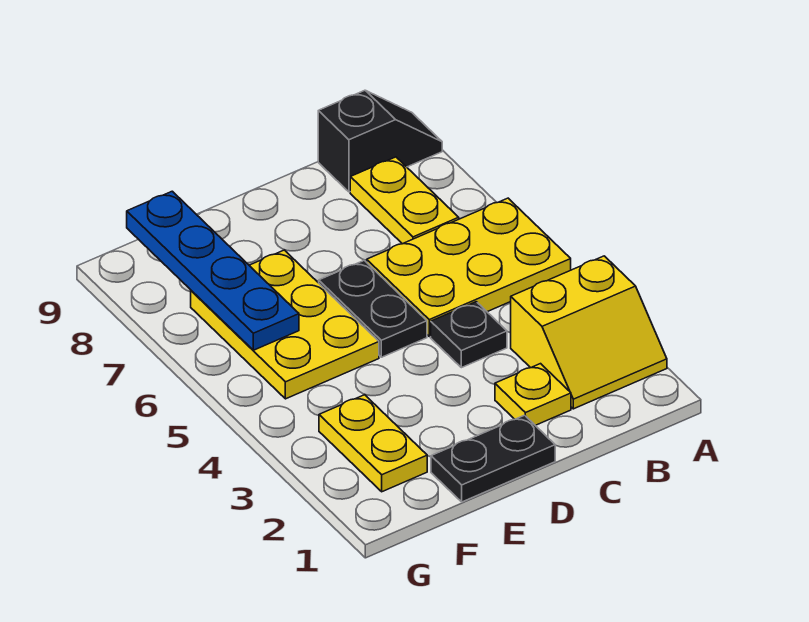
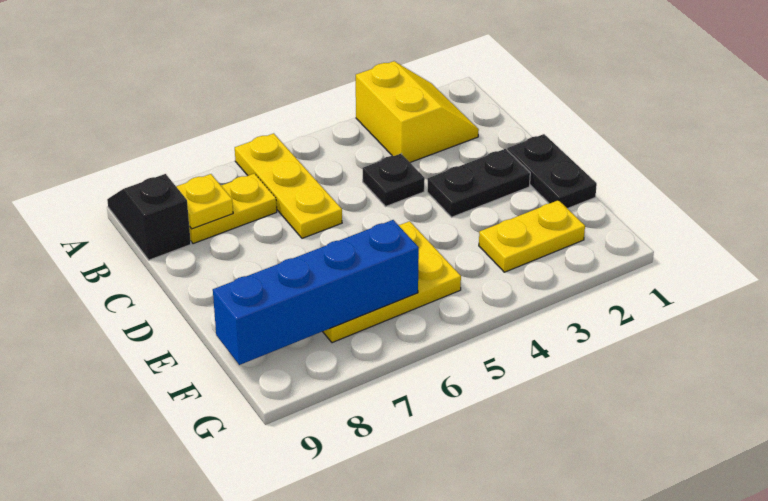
yellow 2x3 plate [367,198,571,337] -> yellow 1x3 plate [235,133,342,238]
yellow 1x1 plate [495,364,571,425] -> yellow 1x1 plate moved to [176,174,233,229]
black 1x2 plate [319,260,427,357] -> black 1x2 plate moved to [427,149,530,217]
blue 1x4 plate [127,191,299,350] -> blue 1x4 brick [213,220,419,365]

